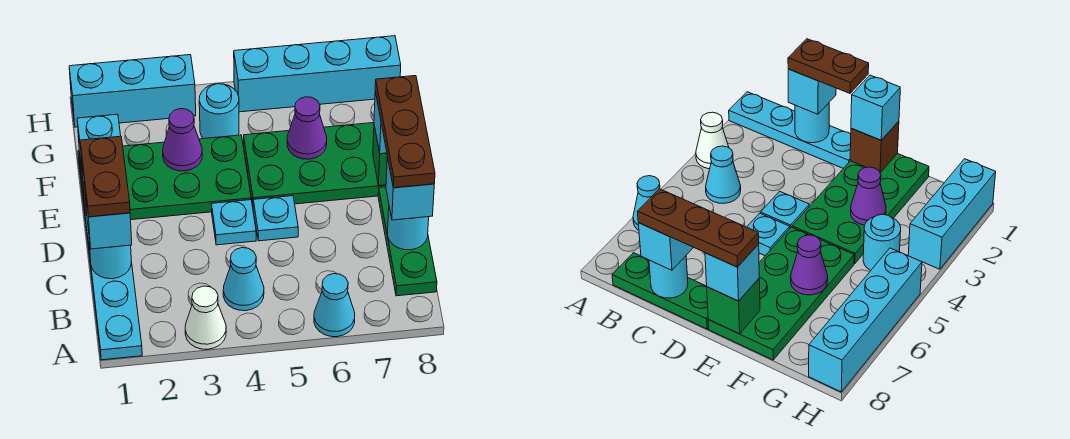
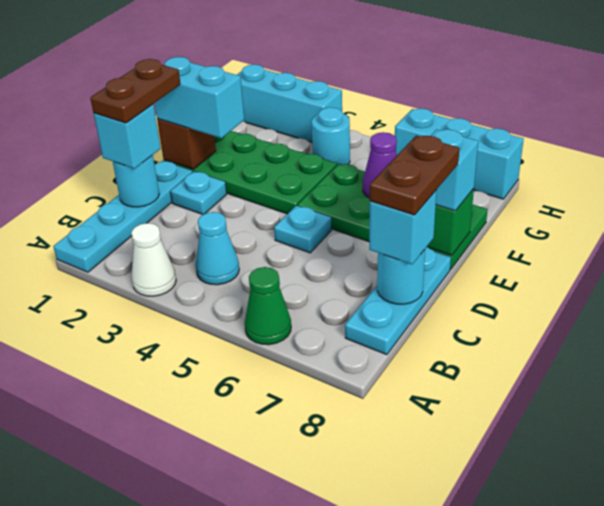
cyan 1x1 cone [314,274,355,337] -> green 1x1 cone [245,267,291,345]
green 1x3 plate [378,187,437,296] -> cyan 1x3 plate [345,247,451,355]
brown 1x3 plate [375,76,435,188] -> brown 1x2 plate [370,136,460,215]
cyan 1x1 plate [212,200,256,245] -> cyan 1x1 plate moved to [170,171,227,215]
cyan 1x1 brick [77,114,121,182] -> cyan 1x2 brick [155,57,244,138]
purple 1x1 cone [163,109,202,171] -> none
cyan 1x4 brick [234,36,401,112] -> cyan 1x3 brick [395,109,524,199]

